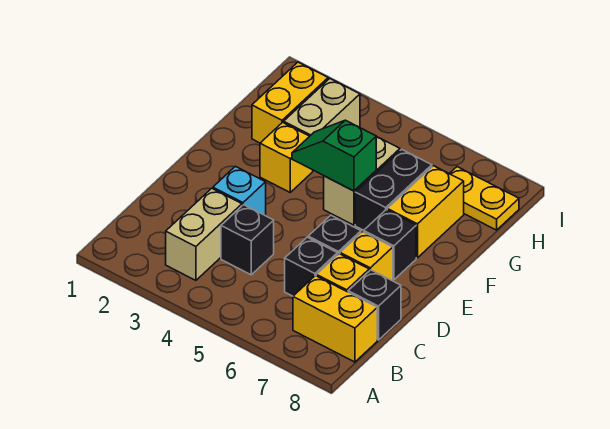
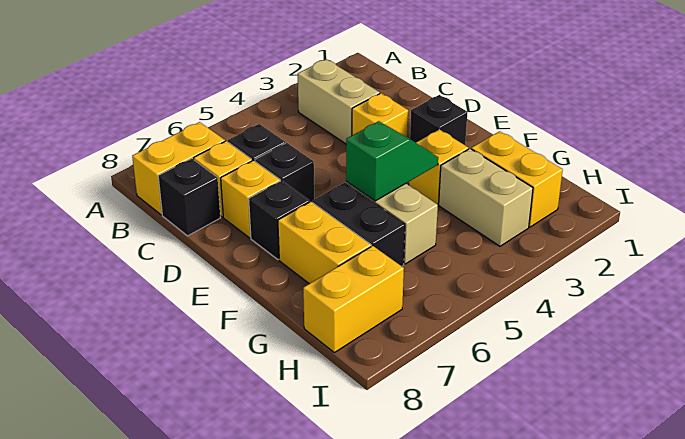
black 1x1 brick [221,205,274,275] -> black 1x1 brick moved to [410,95,467,145]
cyan 1x1 brick [213,166,266,216] -> yellow 1x1 brick [352,93,408,137]
yellow 1x2 plate [449,167,519,230] -> yellow 1x2 brick [303,246,404,353]

